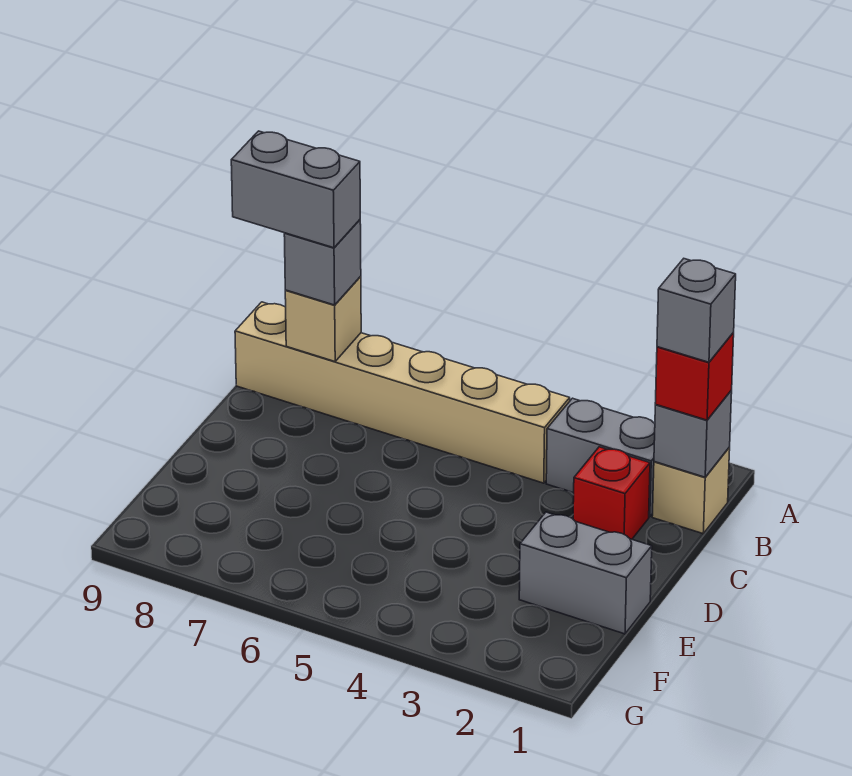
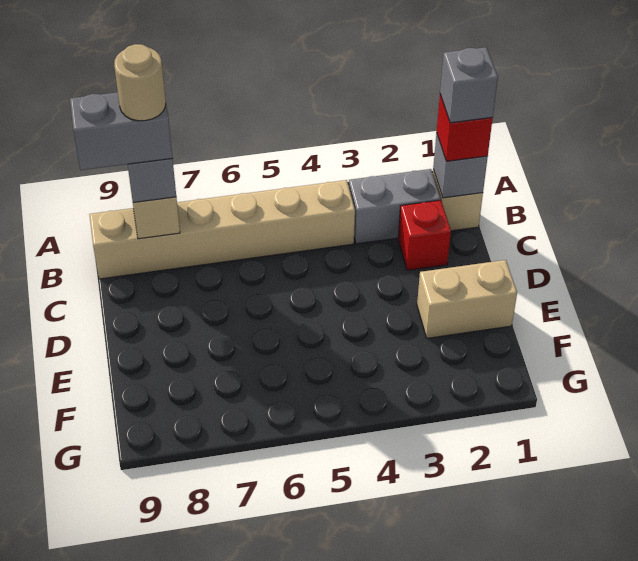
none -> tan 1x1 round brick [114,44,166,121]
grey 1x2 brick [519,512,652,634] -> tan 1x2 brick [417,260,517,338]

